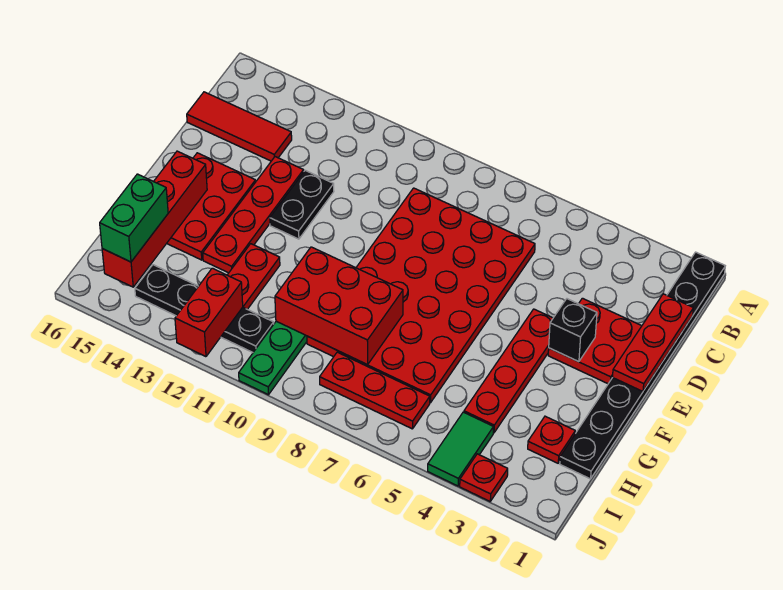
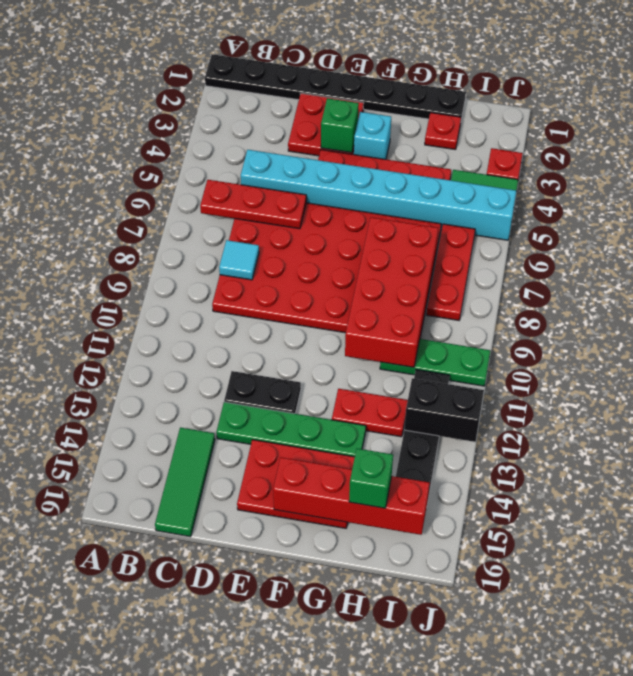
red 1x3 plate [613,294,693,391] -> red 1x3 plate moved to [200,180,306,229]
none -> cyan 1x8 brick [241,150,517,240]
none -> cyan 1x1 tile [219,240,259,280]
red 1x3 tile [187,92,292,161] -> green 1x3 tile [155,428,215,537]
red 1x4 plate [203,157,304,273] -> green 1x4 plate [216,402,366,457]
black 1x1 brick [549,299,597,362] -> green 1x1 brick [321,98,359,153]
none -> cyan 1x1 brick [354,112,391,159]
red 2x3 brick [275,247,403,365] -> red 2x4 brick [345,217,438,367]
green 1x2 brick [100,174,168,262] -> green 1x1 brick [349,449,393,508]
red 1x2 brick [175,268,243,357] -> black 1x2 brick [404,378,484,442]

